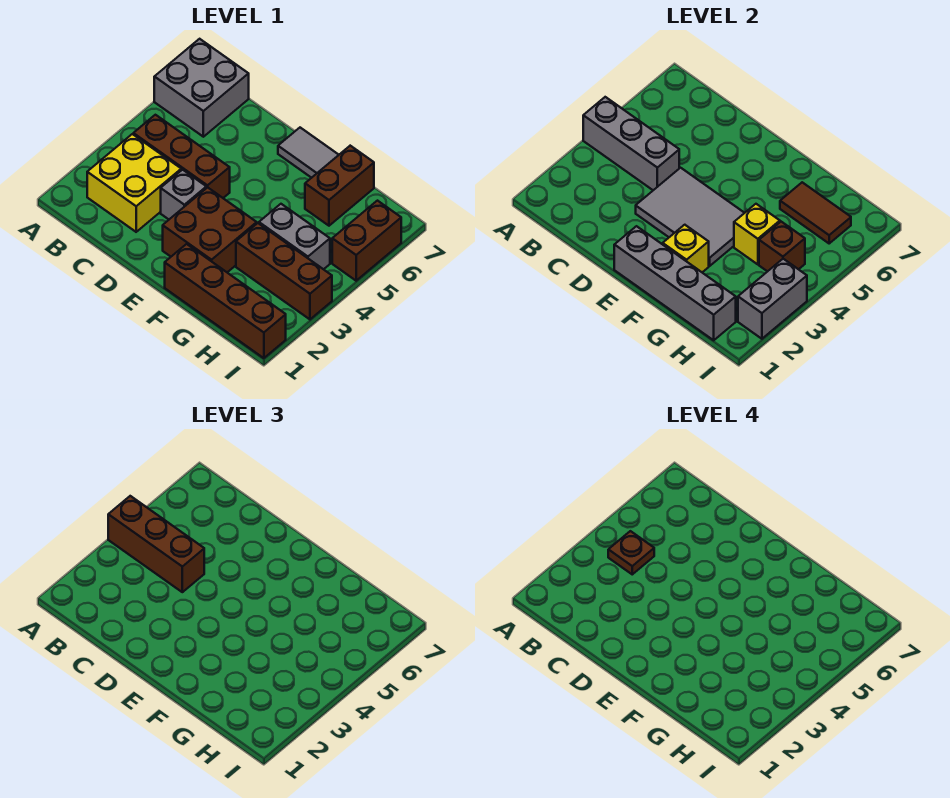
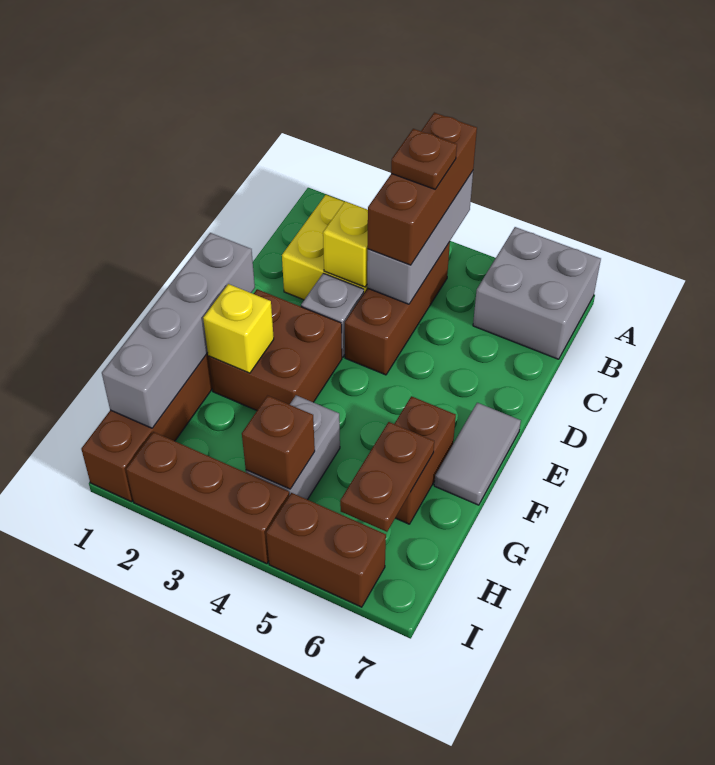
grey 2x3 tile [636,168,744,266] -> none
brown 1x3 brick [236,223,332,319] -> brown 1x3 brick turned to [126,432,289,564]
yellow 1x1 brick [734,204,780,264] -> yellow 1x1 brick moved to [323,201,368,287]
brown 1x2 brick [305,146,374,226] -> brown 1x2 brick turned to [395,396,456,524]
brown 1x2 tile [780,182,851,243] -> brown 1x2 plate [340,422,434,532]
grey 1x2 brick [738,259,807,339] -> none

